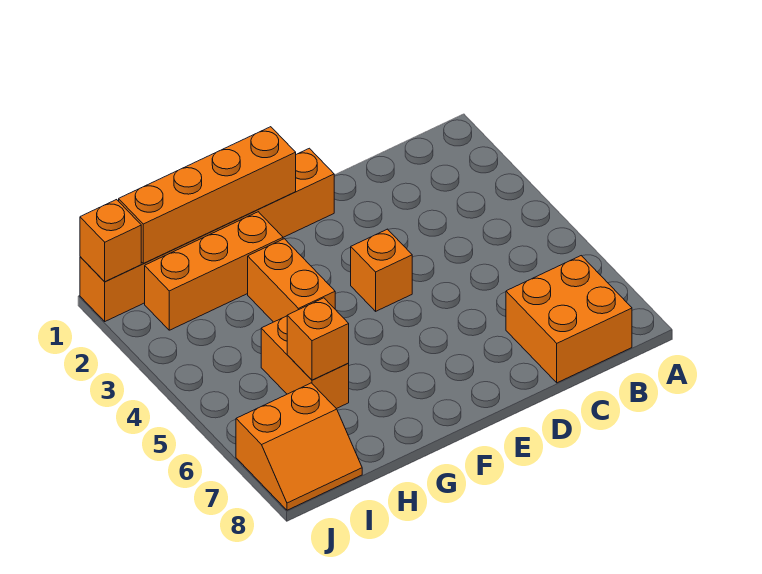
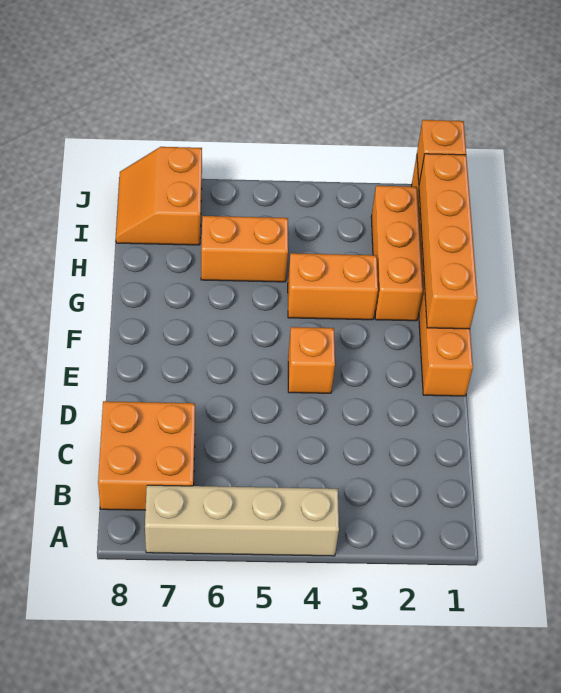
none -> tan 1x4 brick [145,485,339,556]
orange 1x1 brick [287,298,349,380] -> none

